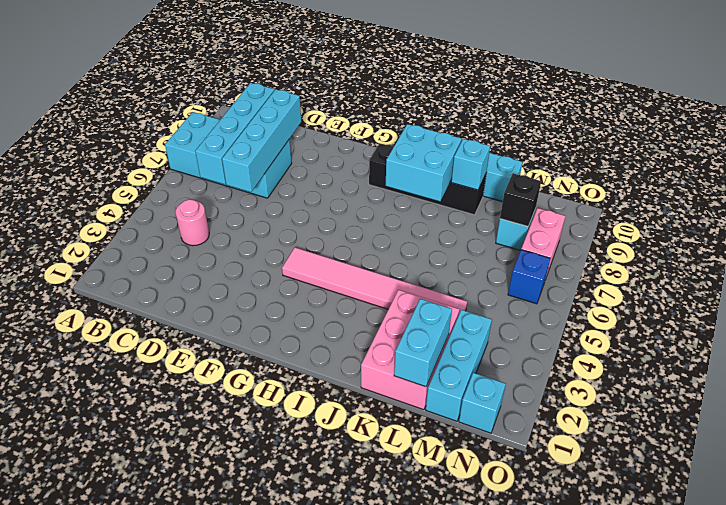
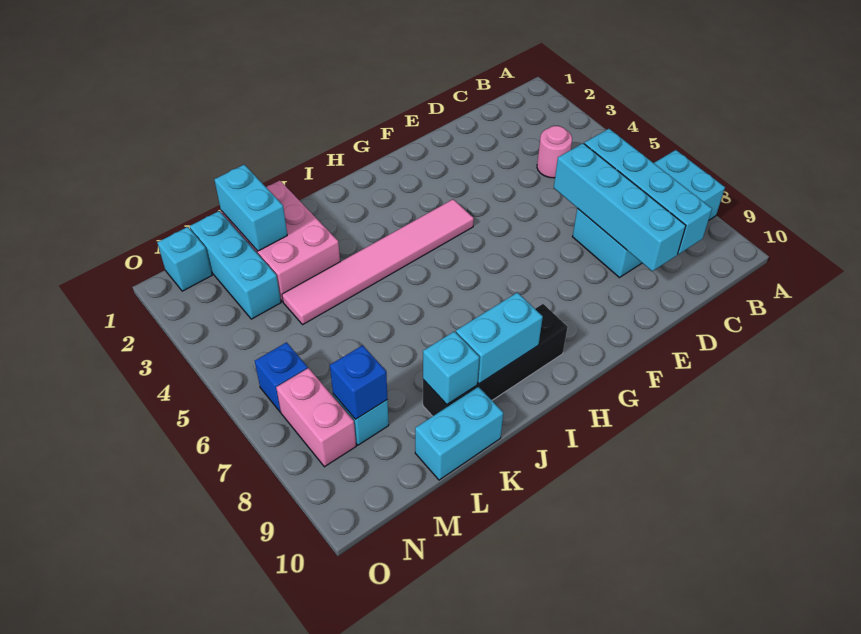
cyan 2x2 brick [386,124,462,201] -> cyan 1x2 brick [456,292,543,384]
black 1x1 brick [500,173,541,226] -> blue 1x1 brick [330,345,387,419]

